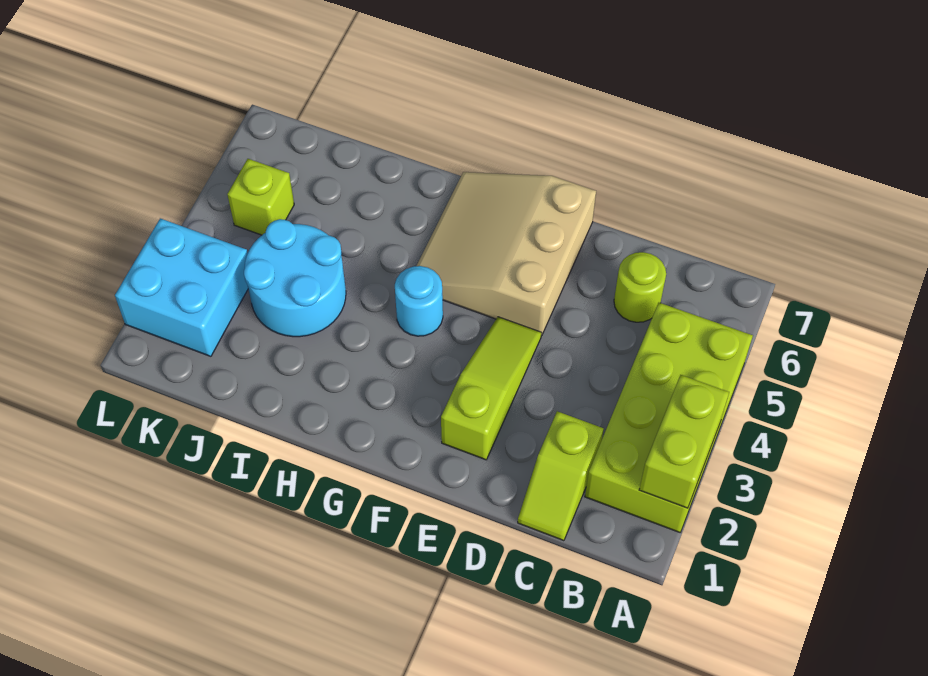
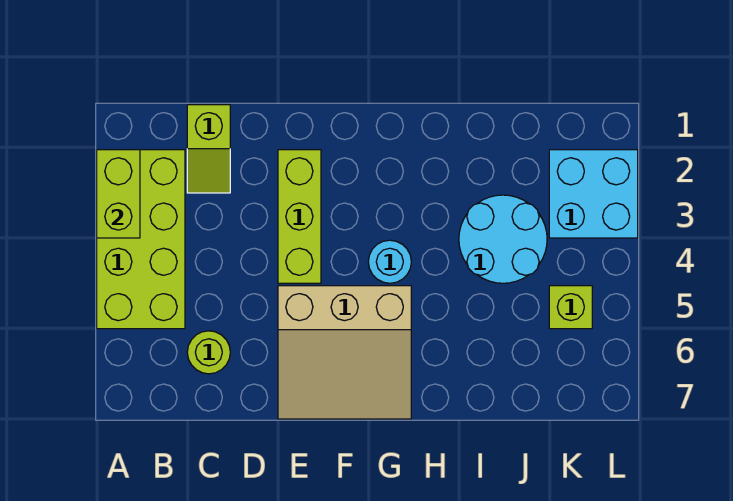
lime 1x2 slope [518,411,604,541] -> lime 1x2 slope turned to [187,105,230,193]
lime 1x3 slope [441,317,541,460] -> lime 1x3 brick [278,150,321,283]
tan 3x3 slope [417,172,596,335] -> tan 3x3 slope turned to [278,286,411,419]

